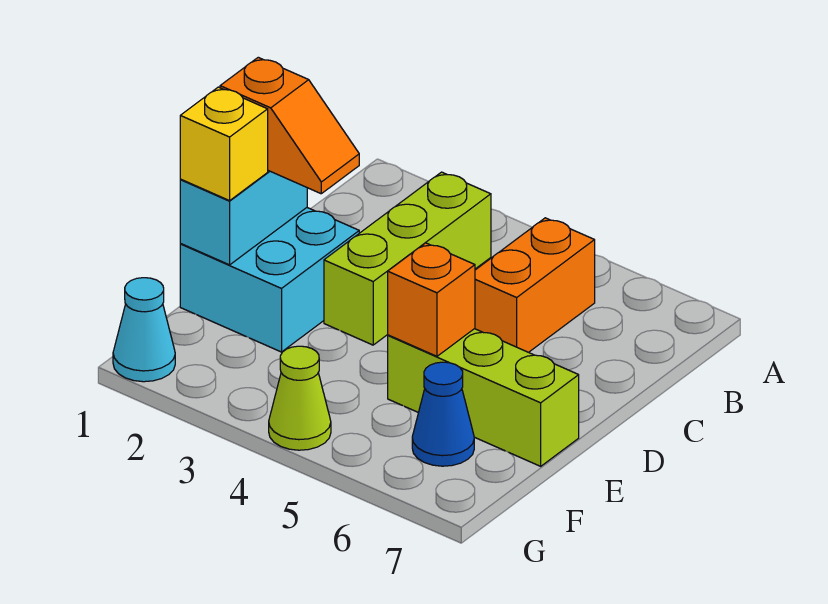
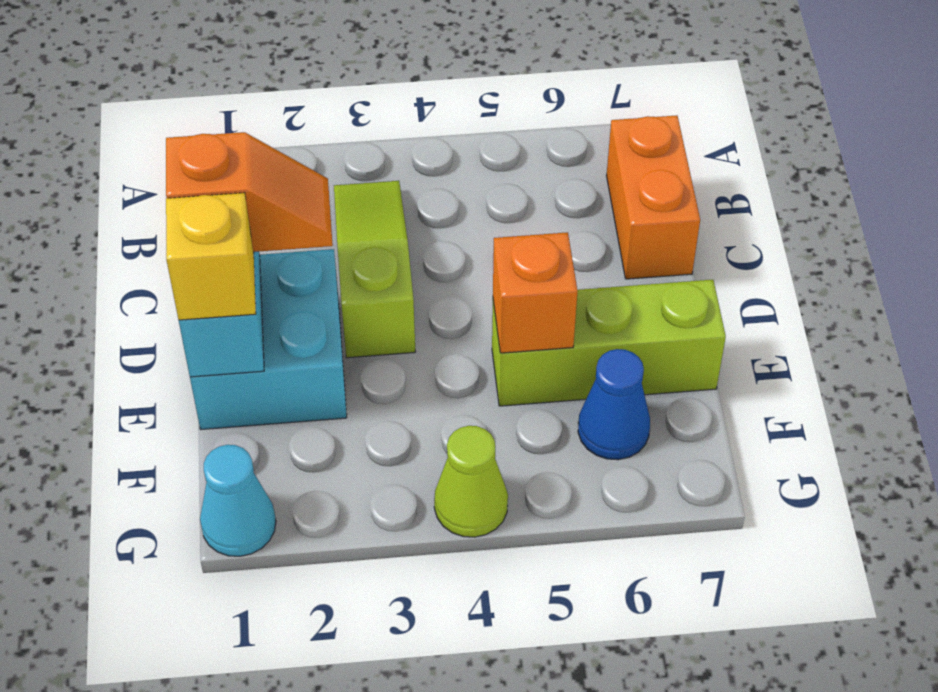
lime 1x3 brick [324,172,491,345] -> lime 1x3 slope [334,181,415,358]
orange 1x2 brick [475,218,595,352] -> orange 1x2 brick moved to [606,115,700,279]

